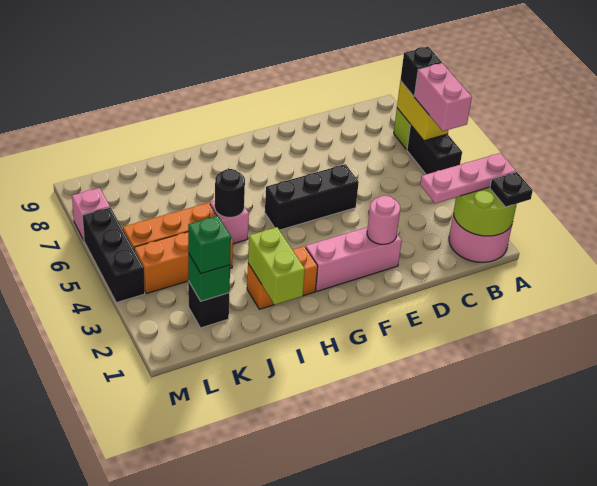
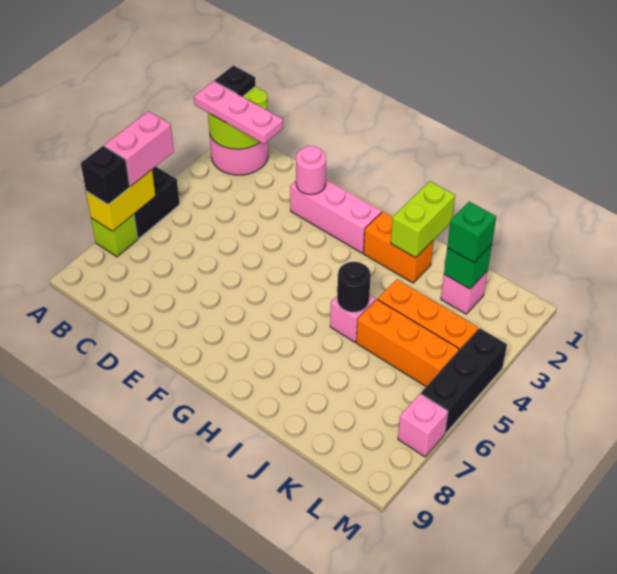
black 1x3 brick [265,164,359,230] -> none
black 1x1 brick [188,281,229,328] -> pink 1x1 brick [441,271,488,314]

